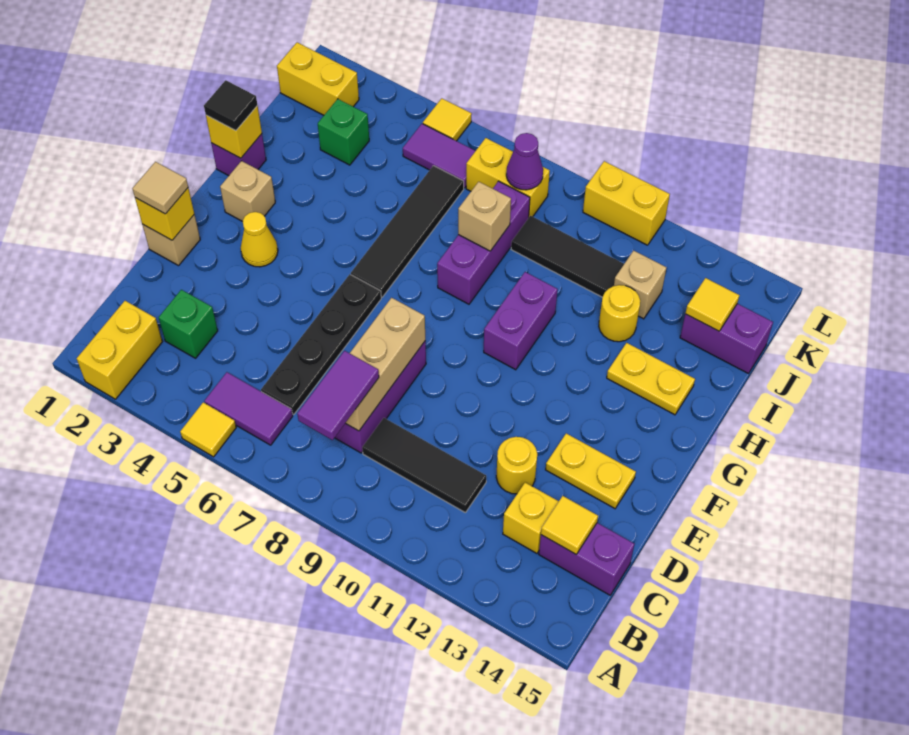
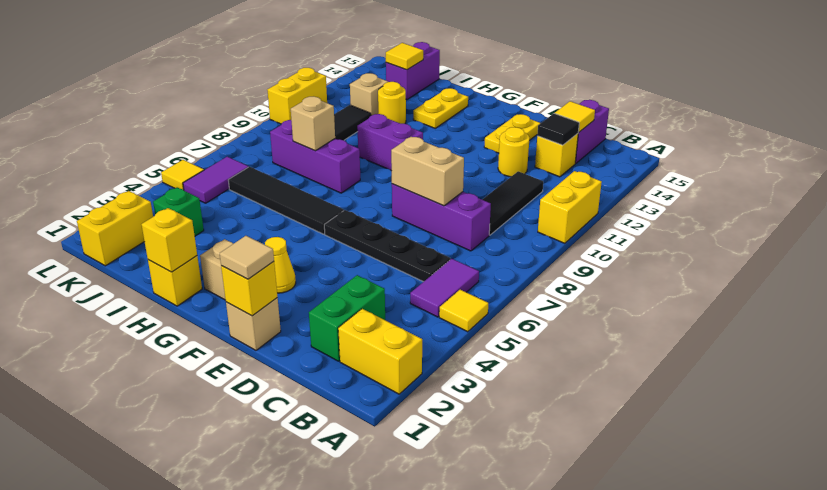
purple 1x2 tile [297,351,379,440] -> none
green 1x1 brick [159,290,218,358] -> green 1x2 brick [309,275,385,361]
tan 1x3 brick [346,298,425,431] -> tan 1x2 brick [391,137,464,206]
purple 1x1 brick [211,134,266,176] -> yellow 1x1 brick [148,256,202,306]
black 1x1 tile [204,80,257,131] -> black 1x1 tile moved to [537,113,579,145]
yellow 1x2 brick [466,138,550,217] -> yellow 1x2 brick moved to [538,171,602,243]
purple 1x1 cone [506,133,543,190] -> none

